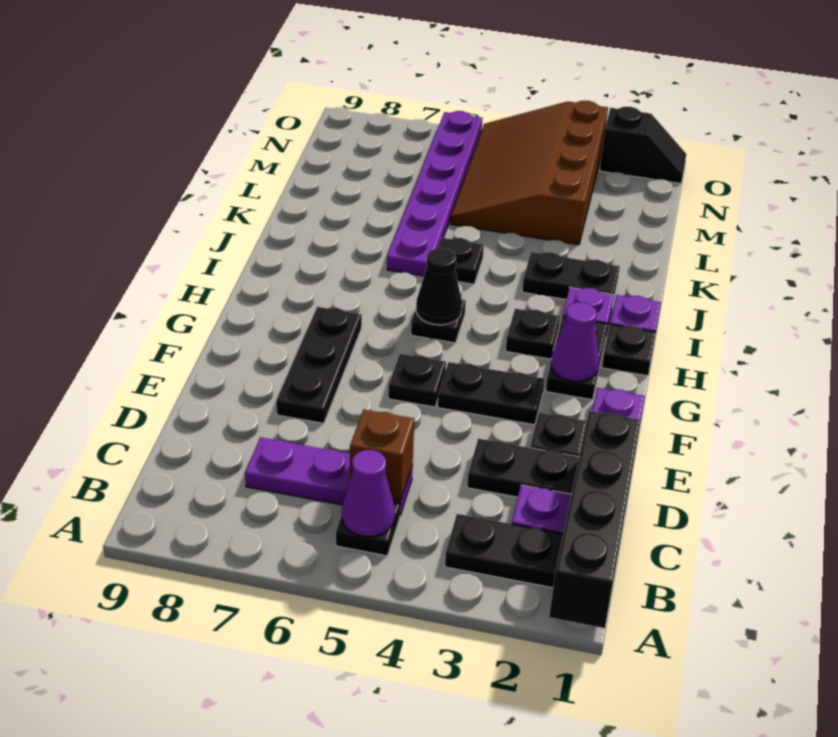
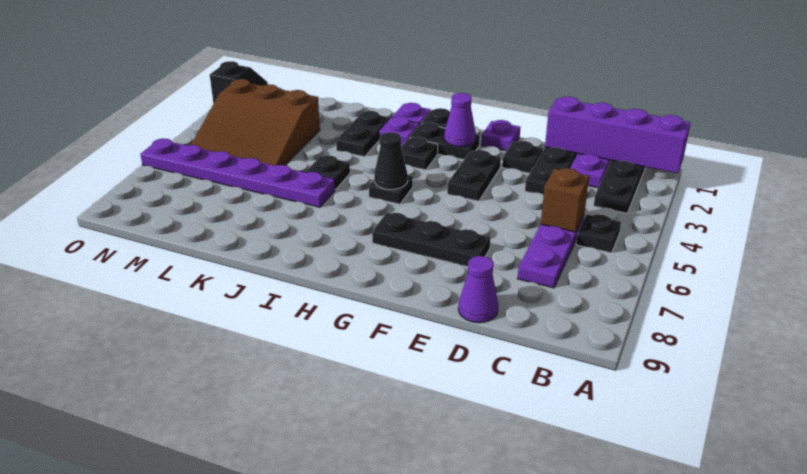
black 1x4 brick [549,411,641,628] -> purple 1x4 brick [545,97,691,173]
purple 1x1 cone [342,450,395,537] -> purple 1x1 cone moved to [458,256,498,323]
black 1x1 plate [388,354,446,407] -> none
brown 3x4 slope [451,101,608,245] -> brown 3x3 slope [191,79,320,166]

